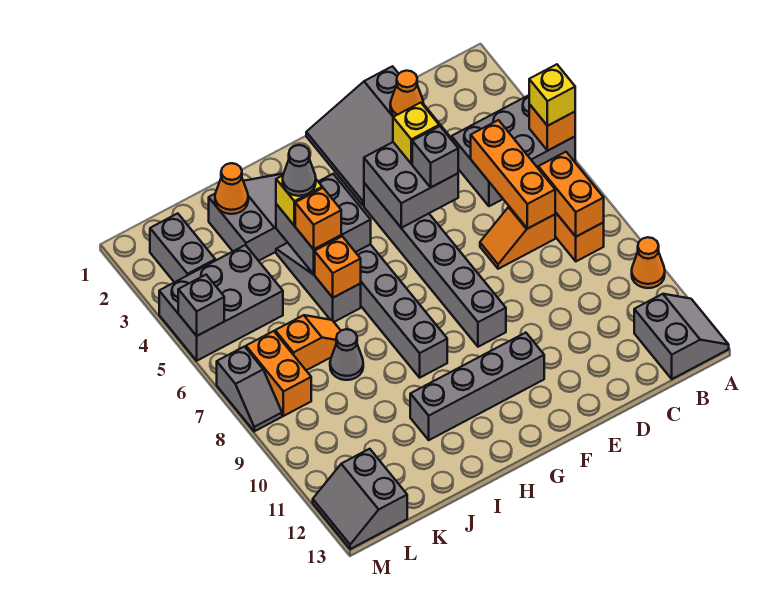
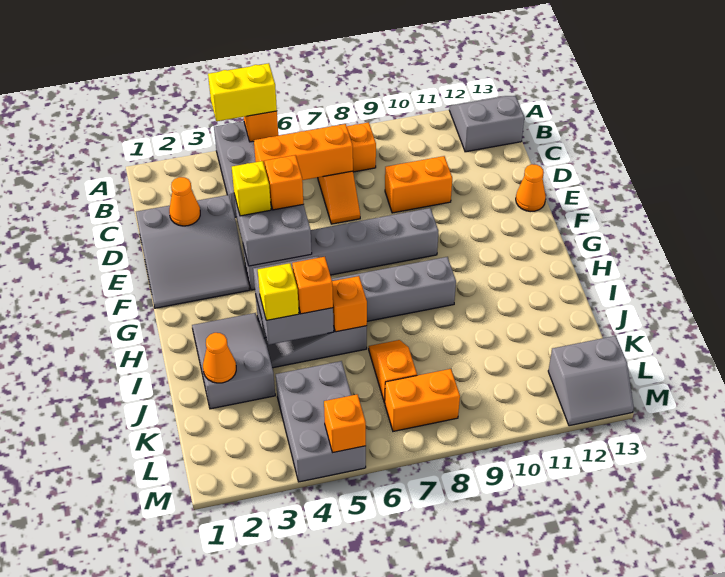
yellow 1x1 brick [529,64,575,126] -> yellow 1x2 brick [208,63,277,121]
orange 1x1 cone [632,237,665,288] -> orange 1x1 cone moved to [516,164,546,212]
orange 1x2 brick [538,152,604,237] -> orange 1x2 brick moved to [385,156,452,213]
grey 1x1 brick [412,126,458,188] -> orange 1x1 brick [264,155,303,210]
grey 1x4 brick [410,333,544,440] -> none
grey 1x1 cone [283,145,316,196] -> none
grey 1x1 cone [330,329,363,380] -> none
grey 1x2 brick [150,213,215,282] -> none
grey 1x1 brick [178,275,224,336] -> orange 1x1 brick [324,394,366,453]
grey 1x2 slope [217,347,282,431] -> none

